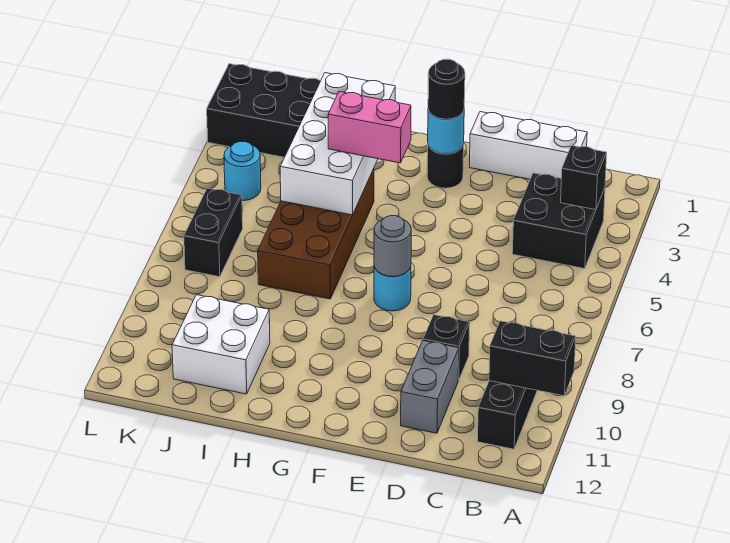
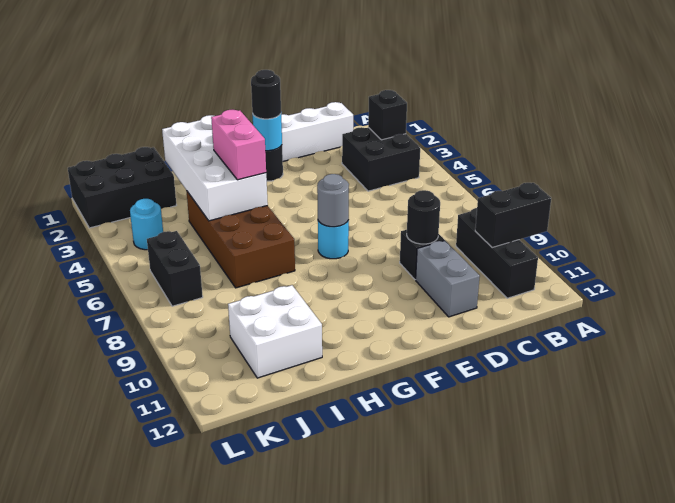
none -> black 1x1 round brick [407,190,440,244]
pink 1x2 brick [328,92,411,163] -> pink 1x2 brick turned to [211,110,266,180]

